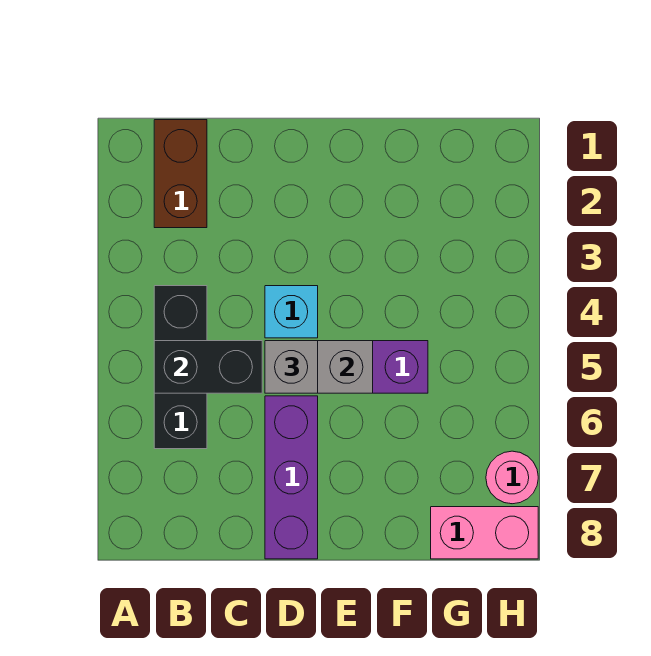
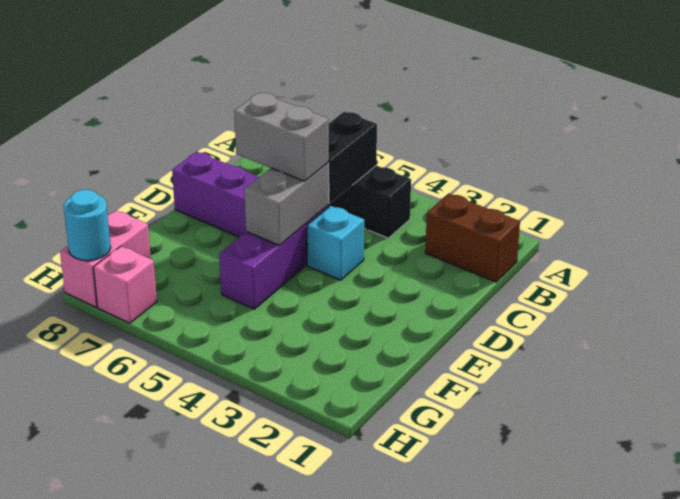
grey 1x1 brick [265,341,318,393] -> grey 1x2 brick [234,93,329,181]
pink 1x1 round brick [486,451,538,504] -> pink 1x1 brick [93,246,157,323]
none -> cyan 1x1 round brick [64,190,111,261]

